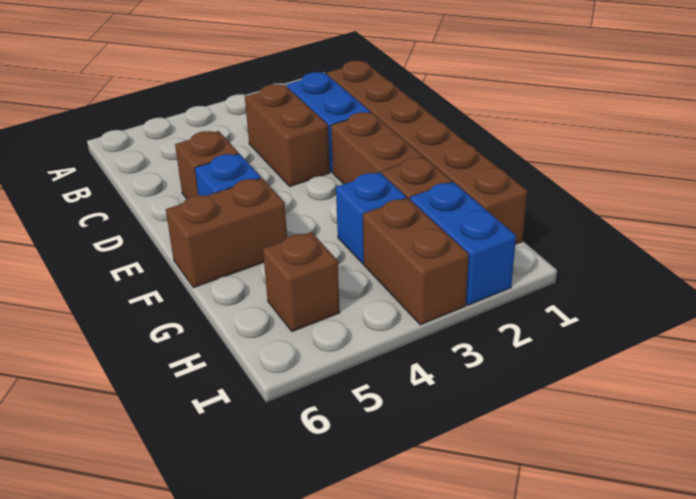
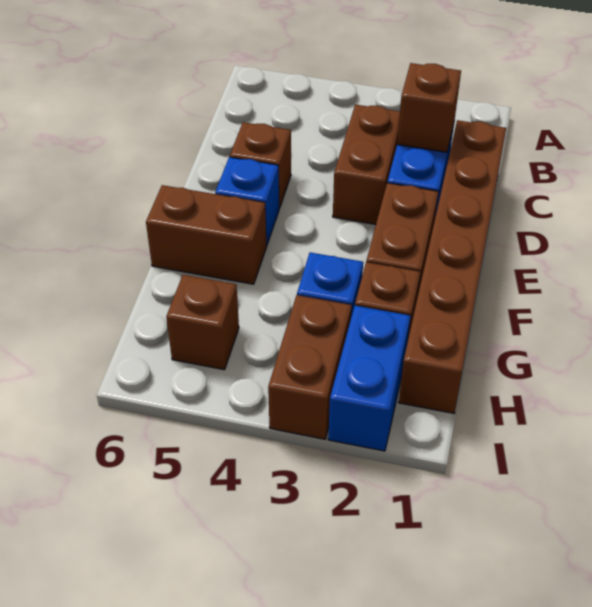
none -> brown 1x1 brick [397,63,461,152]

